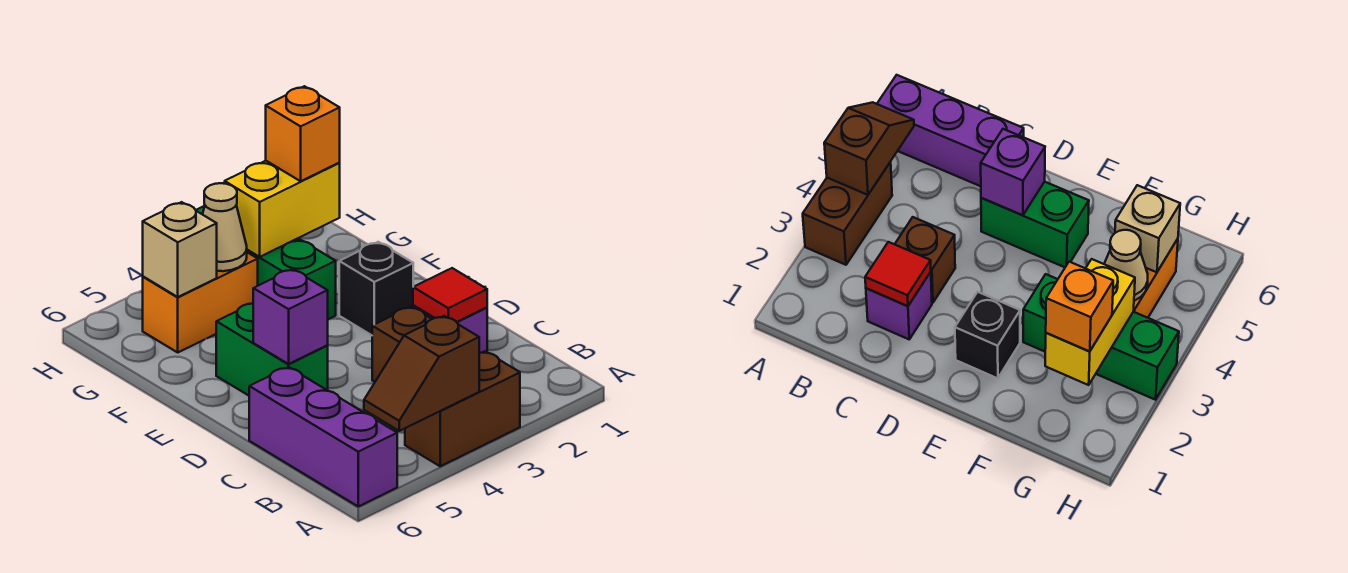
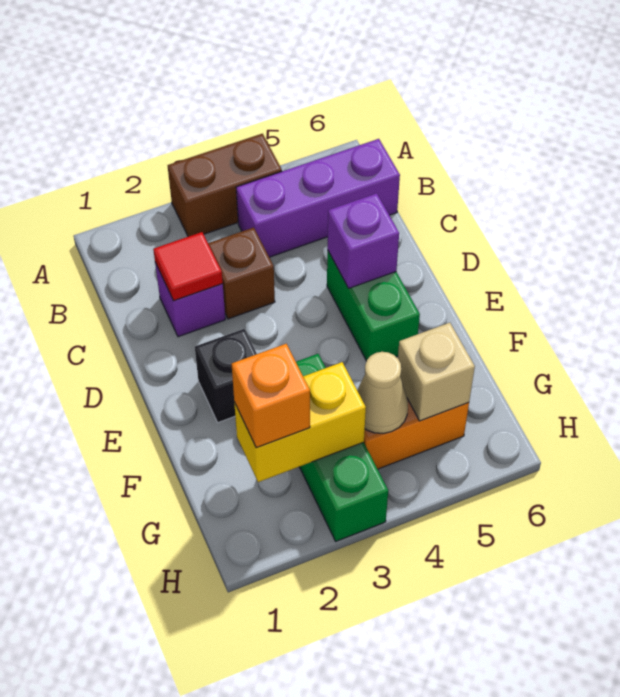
brown 1x2 slope [364,316,479,431] -> none
purple 1x3 brick [249,367,397,506] -> purple 1x3 brick turned to [236,139,400,257]

